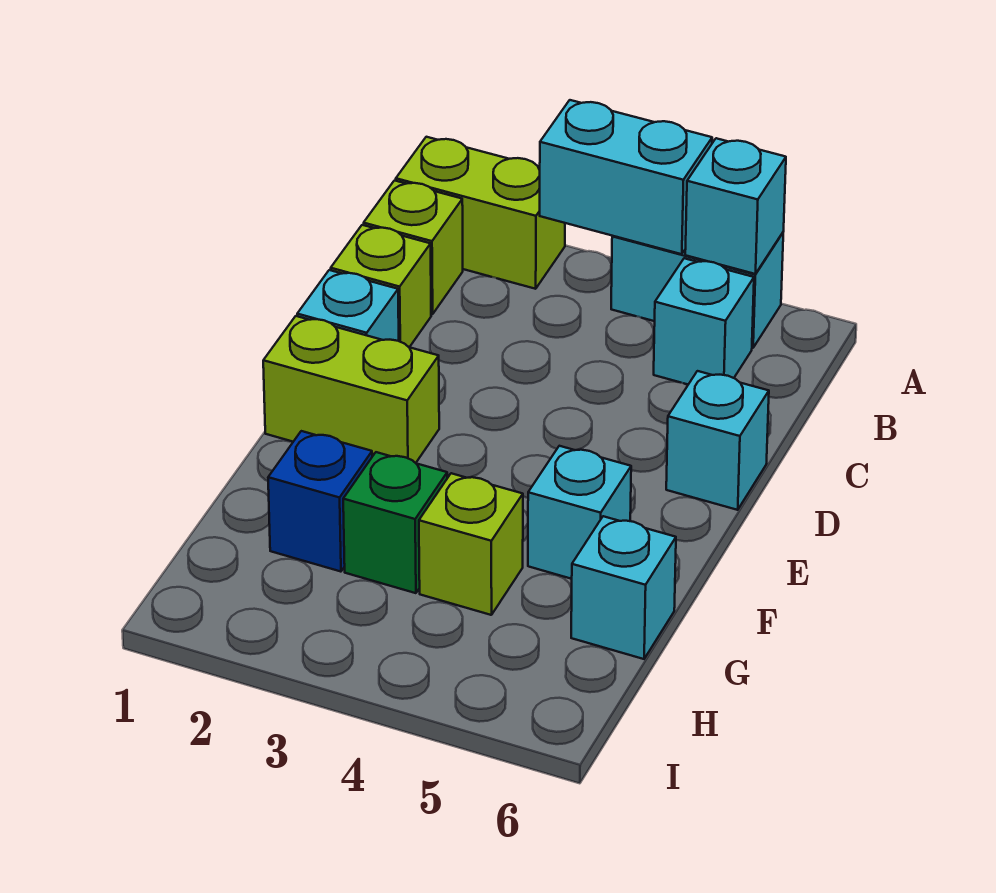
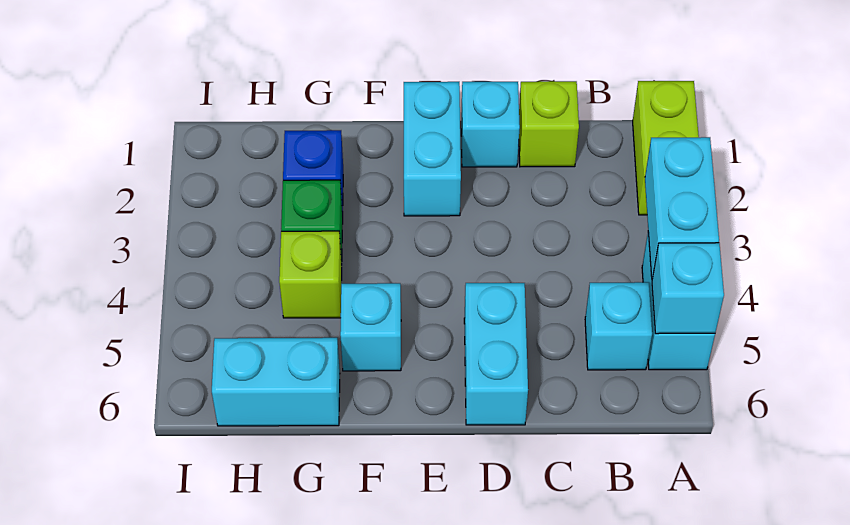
lime 1x1 brick [364,181,463,314] -> none
cyan 1x1 brick [666,371,769,510] -> cyan 1x2 brick [464,283,528,425]
lime 1x2 brick [263,316,439,463] -> cyan 1x2 brick [404,82,461,216]
cyan 1x1 brick [571,516,676,659] -> cyan 1x2 brick [212,338,340,426]

